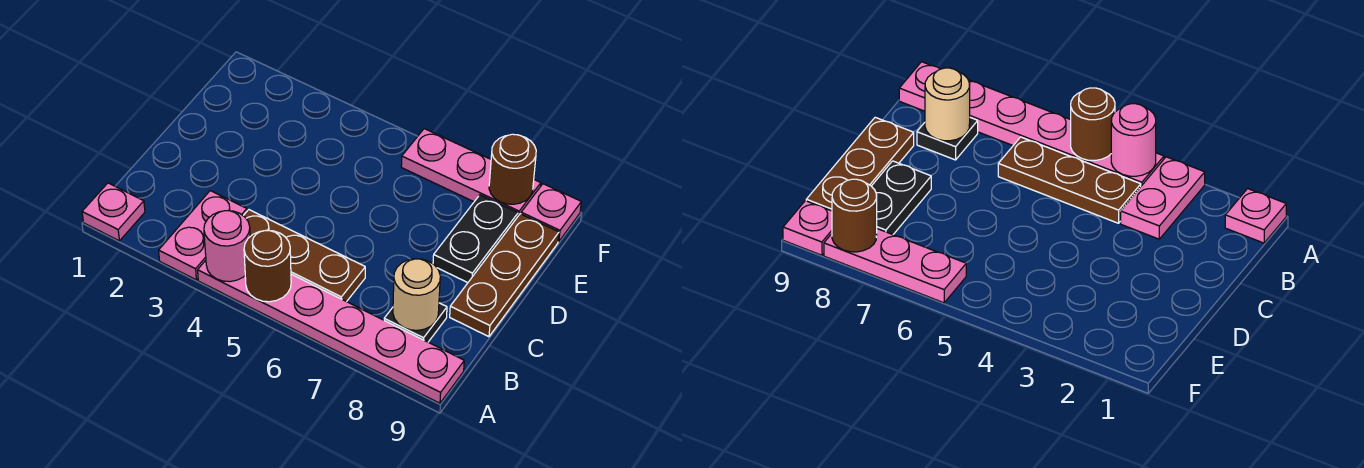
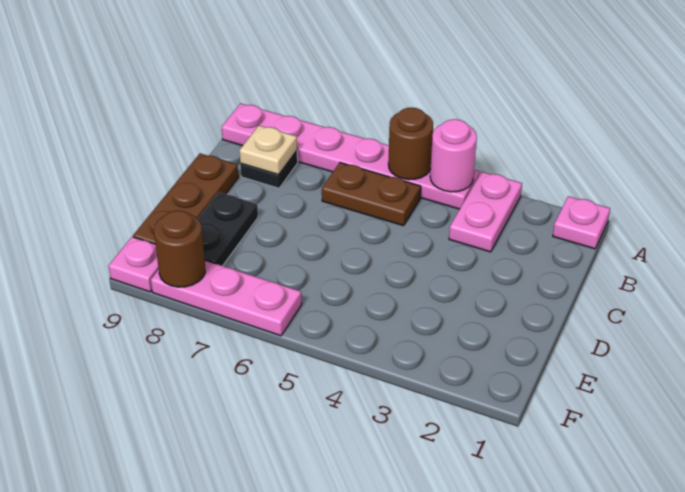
brown 1x3 plate [244,210,365,302] -> brown 1x2 plate [322,163,421,226]
tan 1x1 round brick [393,259,440,330] -> tan 1x1 plate [239,126,297,175]

